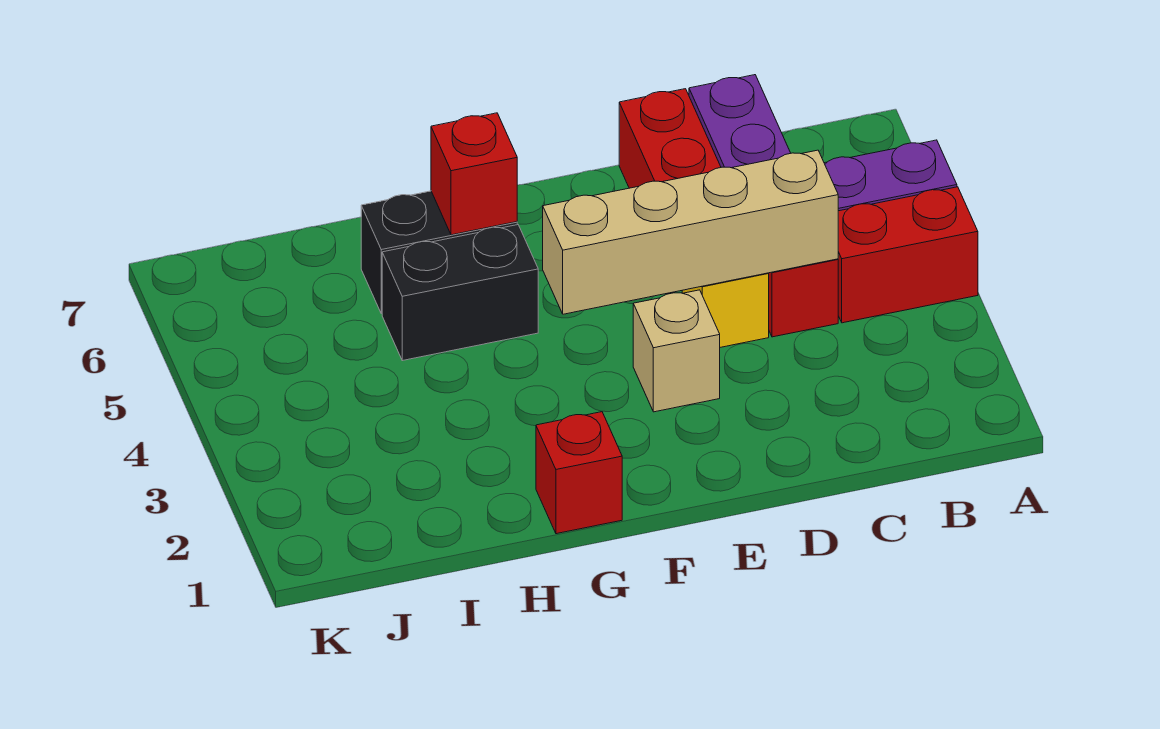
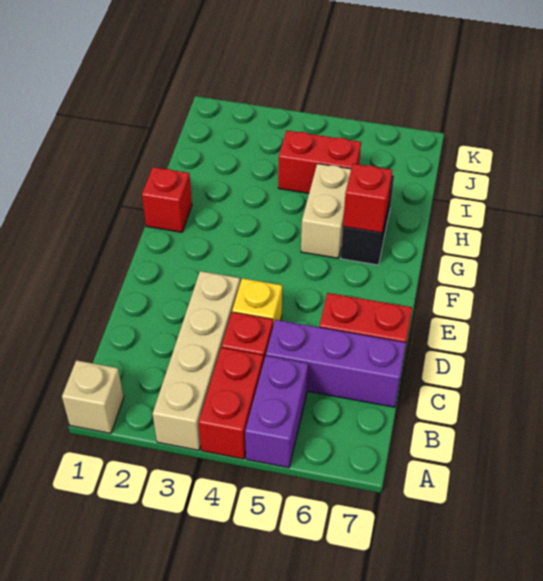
tan 1x4 brick [543,150,838,314] -> tan 1x4 brick moved to [153,271,240,450]
tan 1x1 brick [633,290,720,412] -> tan 1x1 brick moved to [62,360,124,433]
black 1x2 brick [382,225,538,361] -> tan 1x2 brick [301,164,351,258]
none -> red 1x2 brick [278,131,361,193]

